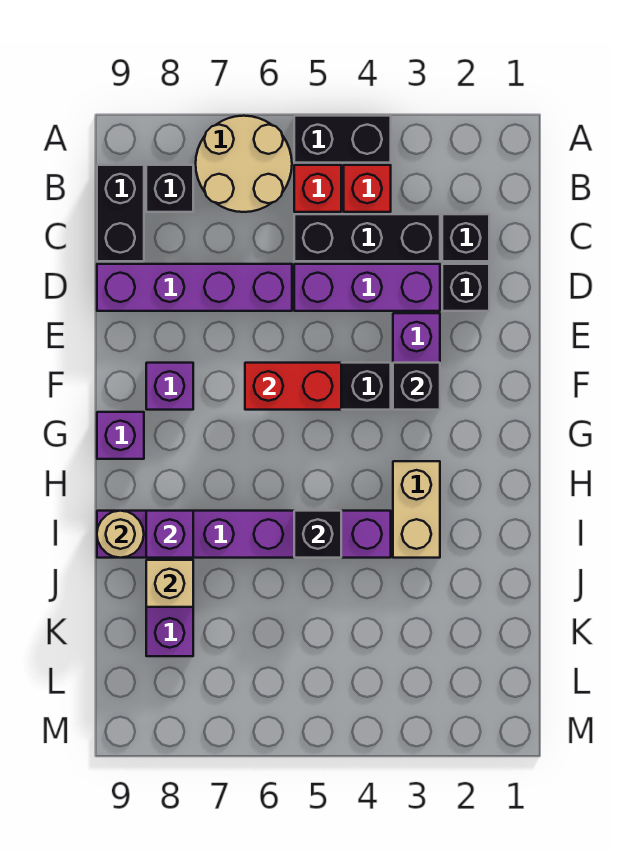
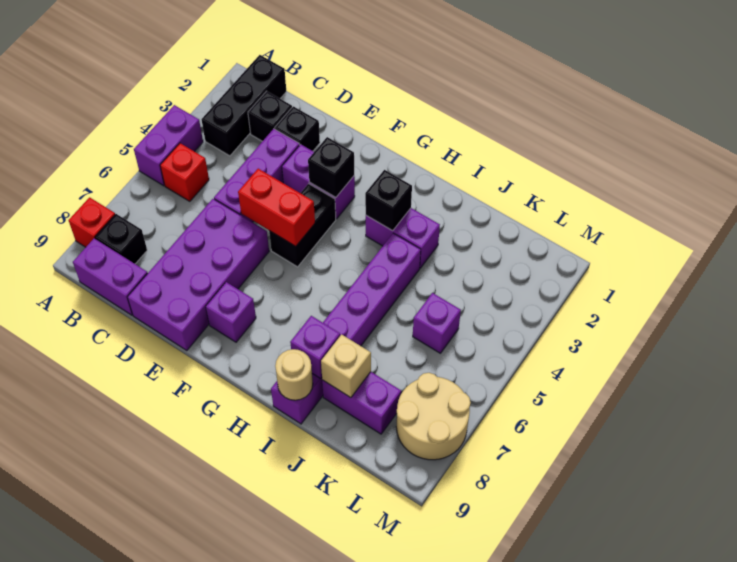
black 1x2 brick [294,116,391,163] -> purple 1x2 brick [134,105,203,186]
tan 2x2 round brick [196,116,292,212] -> tan 2x2 round brick moved to [396,373,471,460]
red 1x1 brick [344,165,391,212] -> red 1x1 brick moved to [69,197,115,247]
black 1x2 brick [97,165,144,261] -> purple 1x2 brick [73,238,148,315]
black 1x3 brick [294,214,440,261] -> black 1x3 brick moved to [202,55,286,156]
purple 1x4 brick [97,264,292,311] -> purple 2x4 brick [127,199,269,351]
red 1x2 brick [245,363,341,410] -> red 1x2 brick turned to [238,169,315,246]
purple 1x1 brick [97,412,144,459] -> purple 1x1 brick moved to [413,293,461,353]
tan 1x2 brick [393,461,440,558] -> purple 1x2 brick [366,208,440,268]
black 1x1 brick [294,511,341,558] -> black 1x1 brick moved to [365,170,412,231]

